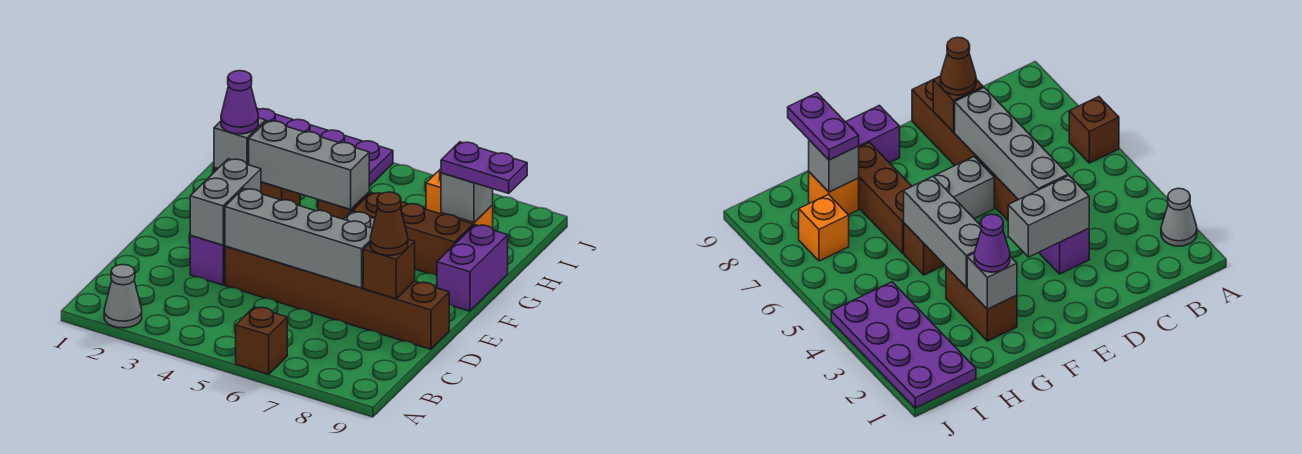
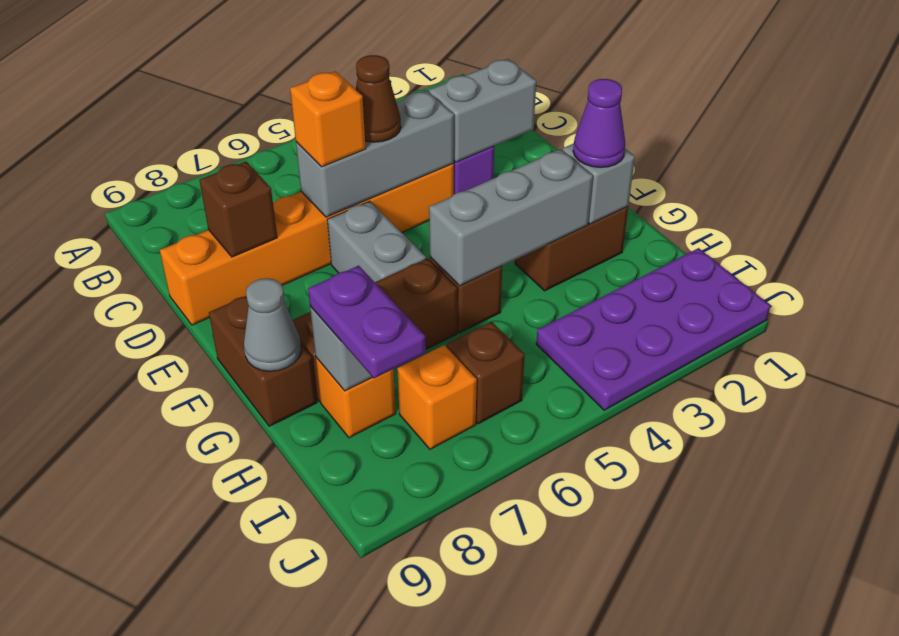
grey 1x1 cone [104,265,142,328] -> grey 1x1 cone moved to [244,278,301,371]
brown 1x1 brick [236,307,287,374] -> brown 1x1 brick moved to [447,322,525,424]
grey 1x2 brick [190,159,261,245] -> grey 1x2 brick turned to [428,59,536,162]
brown 1x6 brick [225,246,449,349] -> orange 1x6 brick [160,163,454,325]
grey 1x4 brick [225,189,372,288] -> grey 1x3 brick [296,91,454,217]
none -> orange 1x1 brick [290,71,366,167]
brown 1x1 cone [370,192,408,255] -> brown 1x1 cone moved to [356,55,401,142]
purple 1x2 brick [437,225,508,311] -> brown 1x2 brick [209,296,317,426]
purple 1x2 plate [441,142,527,193] -> purple 1x2 plate turned to [308,266,426,378]

